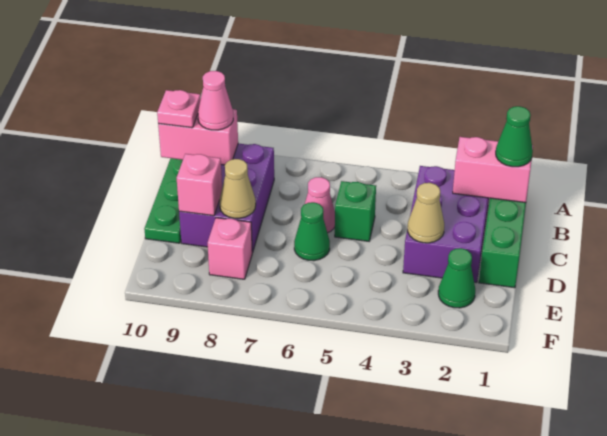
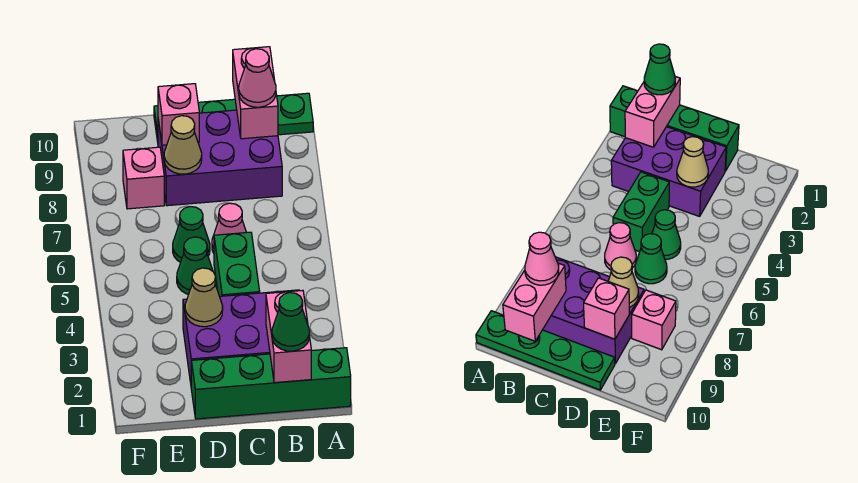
pink 1x1 plate [157,90,201,128] -> none
green 1x1 brick [335,181,376,241] -> green 1x2 brick [214,232,260,296]
green 1x1 cone [438,248,475,308] -> green 1x1 cone moved to [177,237,213,294]

